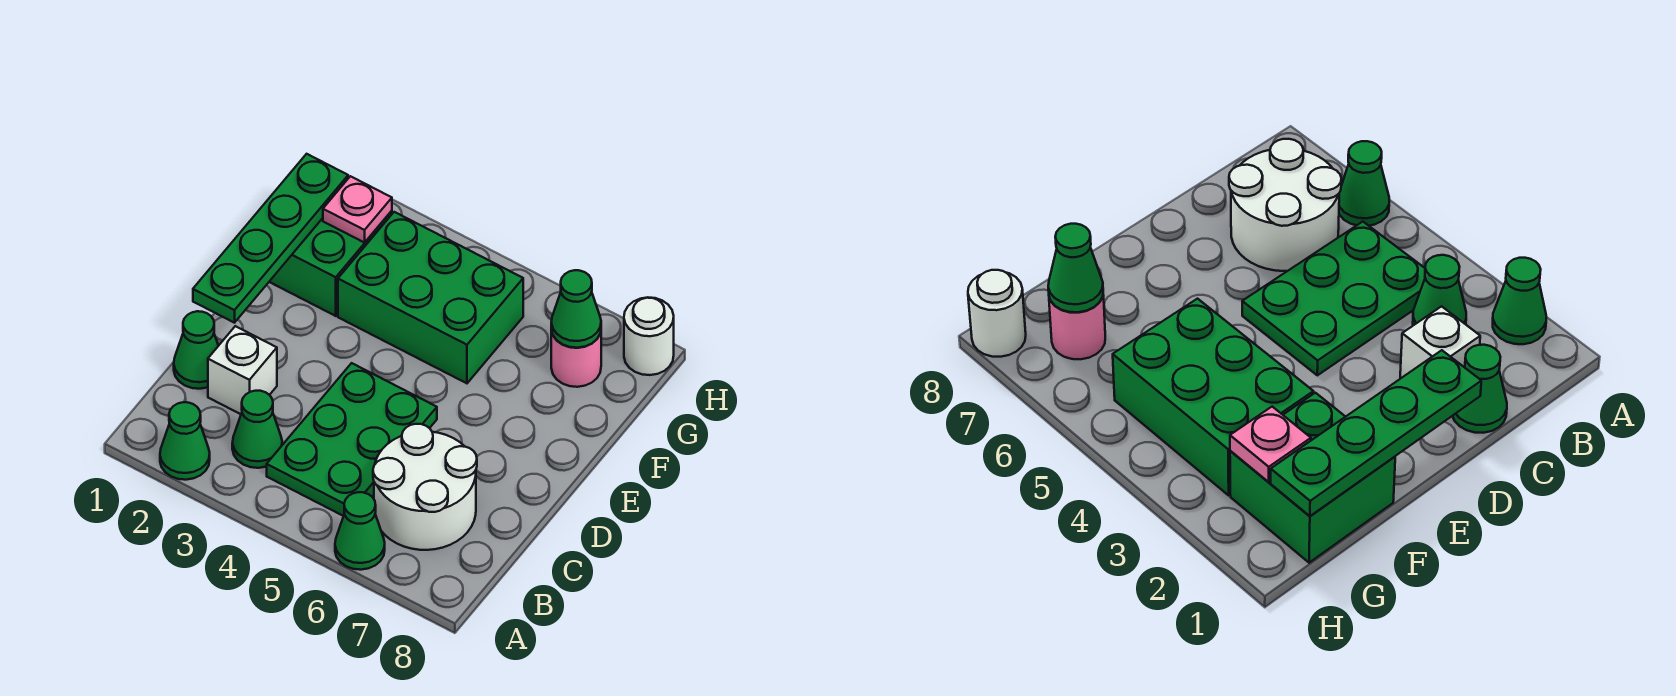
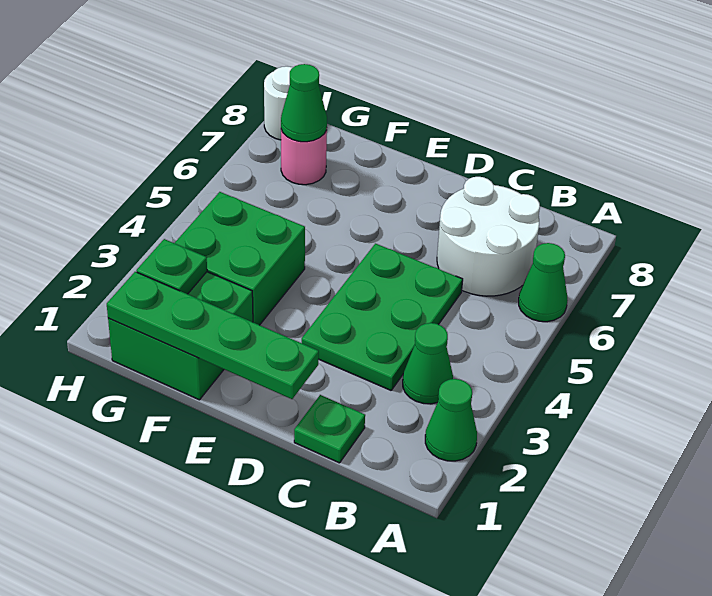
green 2x3 plate [267,363,437,516] -> green 2x3 plate turned to [302,244,463,390]
green 1x1 cone [174,311,218,389] -> green 1x1 plate [294,395,365,463]
white 1x1 brick [208,326,277,414] -> none
green 2x3 brick [338,212,523,383] -> green 2x2 brick [175,192,305,325]
pink 1x1 plate [323,176,392,243] -> green 1x1 plate [136,239,207,294]

